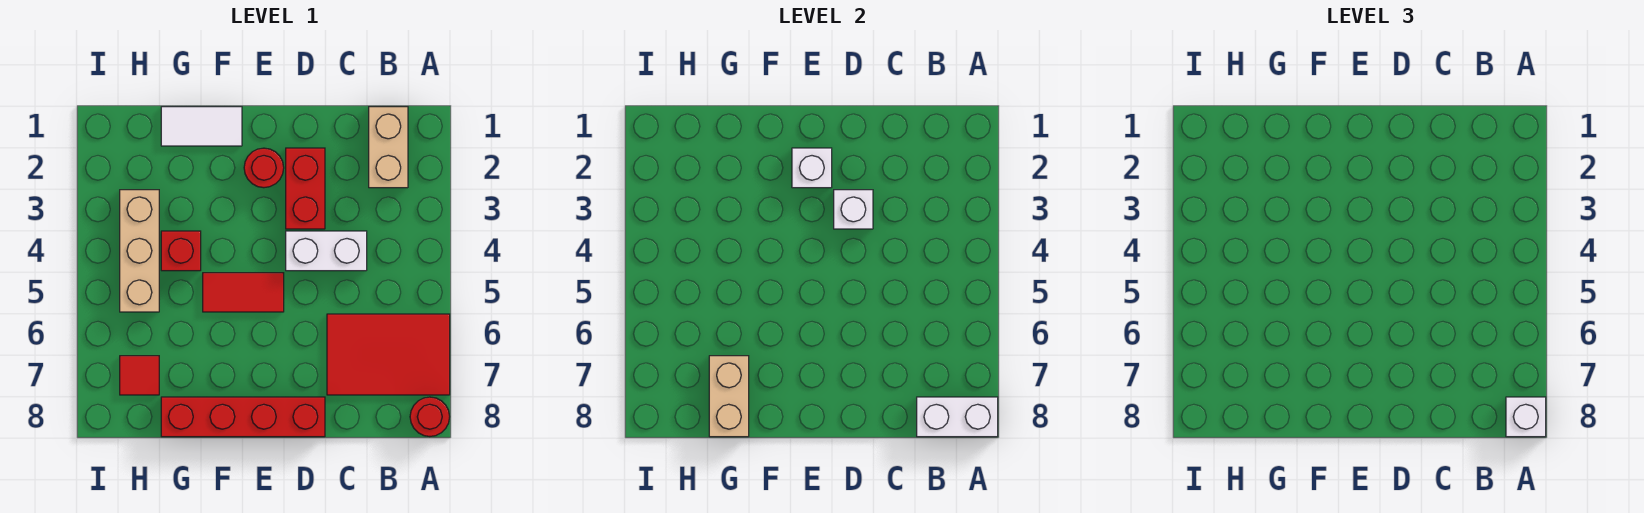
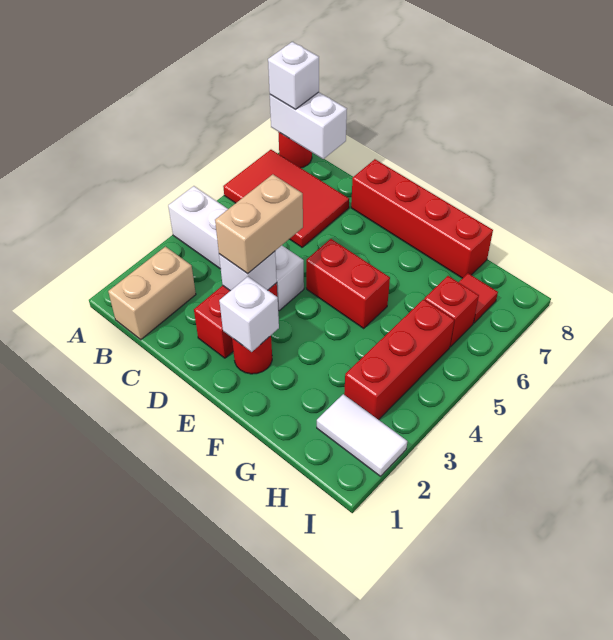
white 1x2 brick [286,231,367,271] -> white 1x4 brick [168,186,304,310]
red 1x2 tile [203,273,284,312] -> red 1x2 brick [306,239,390,328]
white 1x2 tile [161,107,242,146] -> white 1x2 tile moved to [317,394,407,476]
red 1x1 brick [161,231,201,271] -> red 1x1 brick moved to [424,276,479,347]
tan 1x2 brick [709,356,749,437] -> tan 1x2 brick moved to [215,174,303,274]
tan 1x3 brick [120,190,159,312] -> red 1x3 brick [344,299,454,420]

